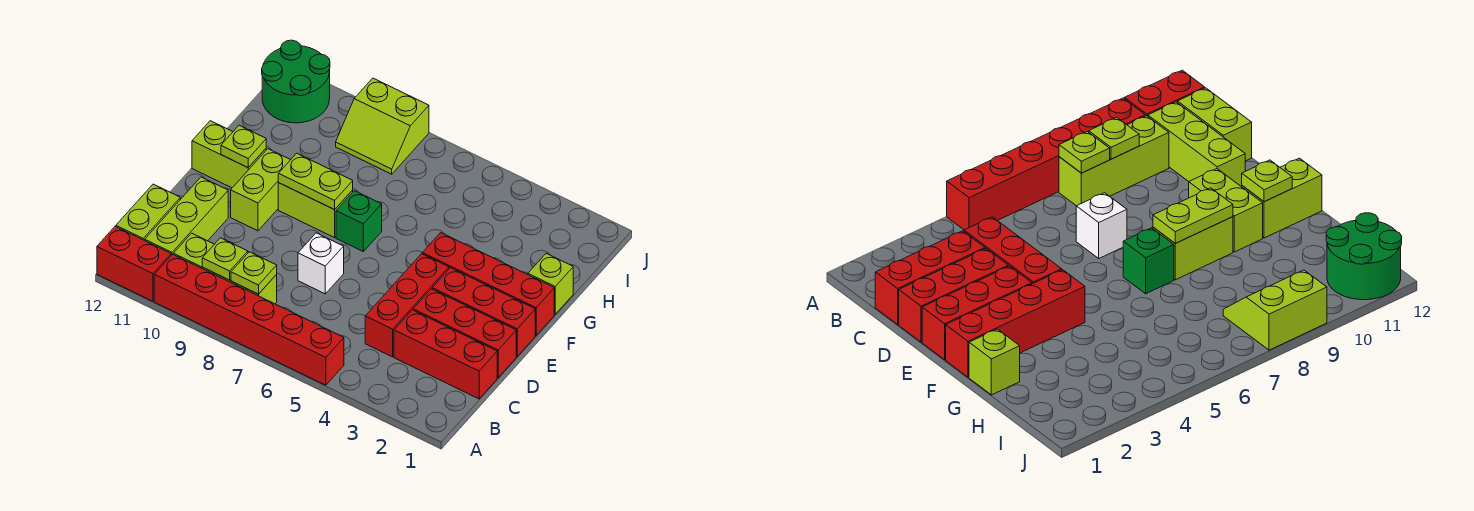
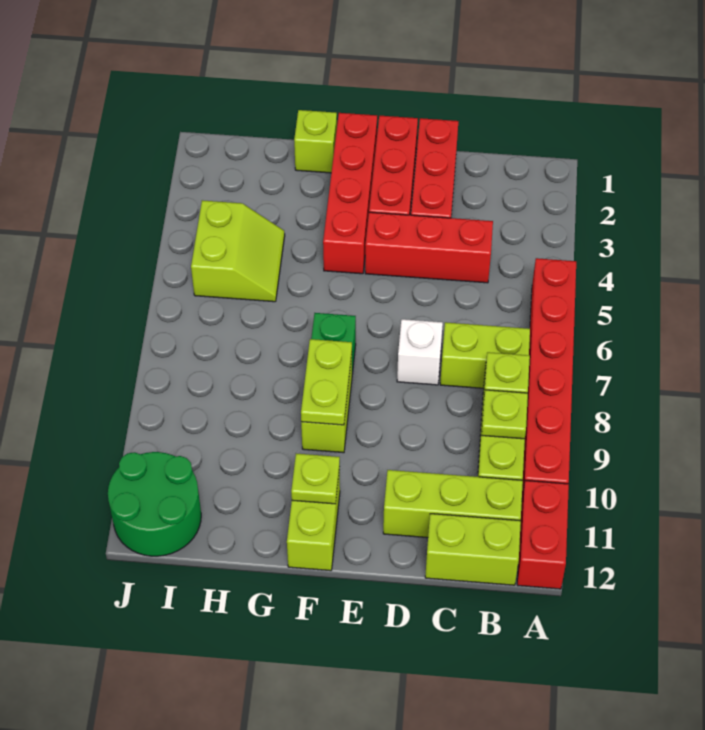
red 1x3 brick [394,310,497,399] -> none
lime 1x2 brick [231,149,290,231] -> lime 1x2 brick moved to [440,322,530,388]
lime 2x2 slope [336,78,429,174] -> lime 2x2 slope moved to [191,200,285,302]

